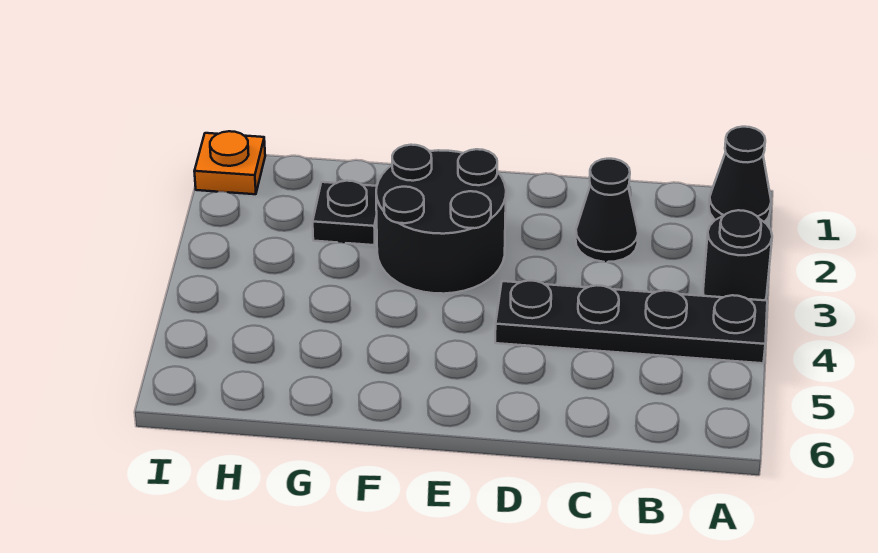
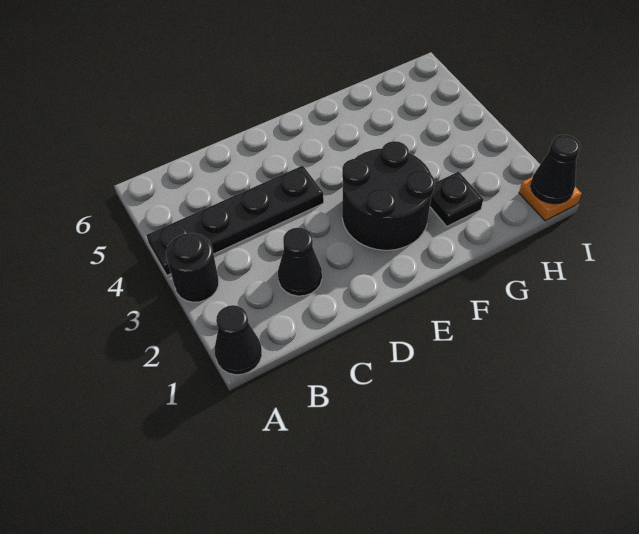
none -> black 1x1 cone [531,135,580,204]

